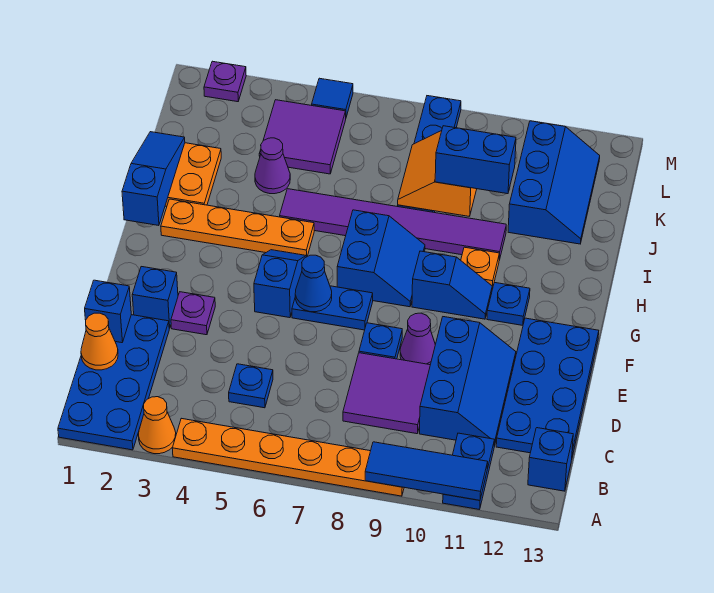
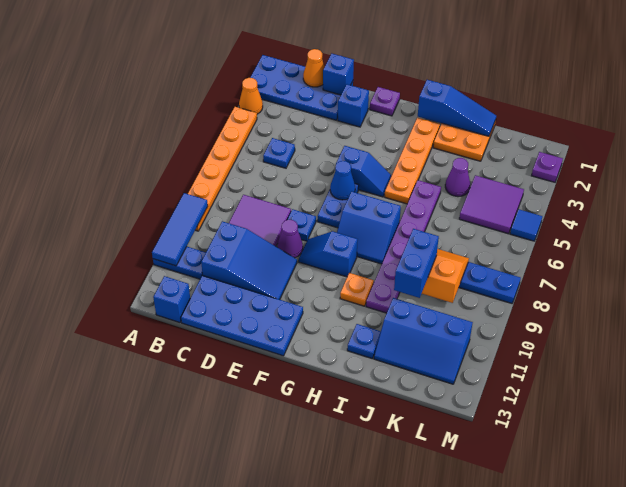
blue 2x3 slope [419,317,516,446] -> blue 2x3 slope turned to [201,221,297,300]
purple 1x1 plate [171,292,215,335] -> purple 1x1 plate moved to [370,87,400,116]
blue 1x2 slope [412,251,492,319] -> blue 1x2 slope turned to [299,231,358,277]
blue 1x1 plate [487,282,530,325] -> blue 1x1 plate moved to [347,324,381,359]
purple 1x6 tile [280,189,506,260] -> purple 1x6 plate [366,180,441,313]

